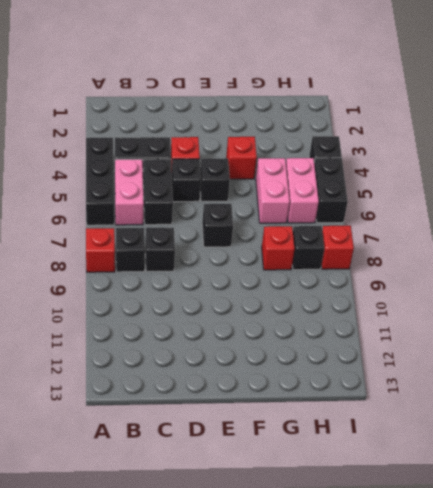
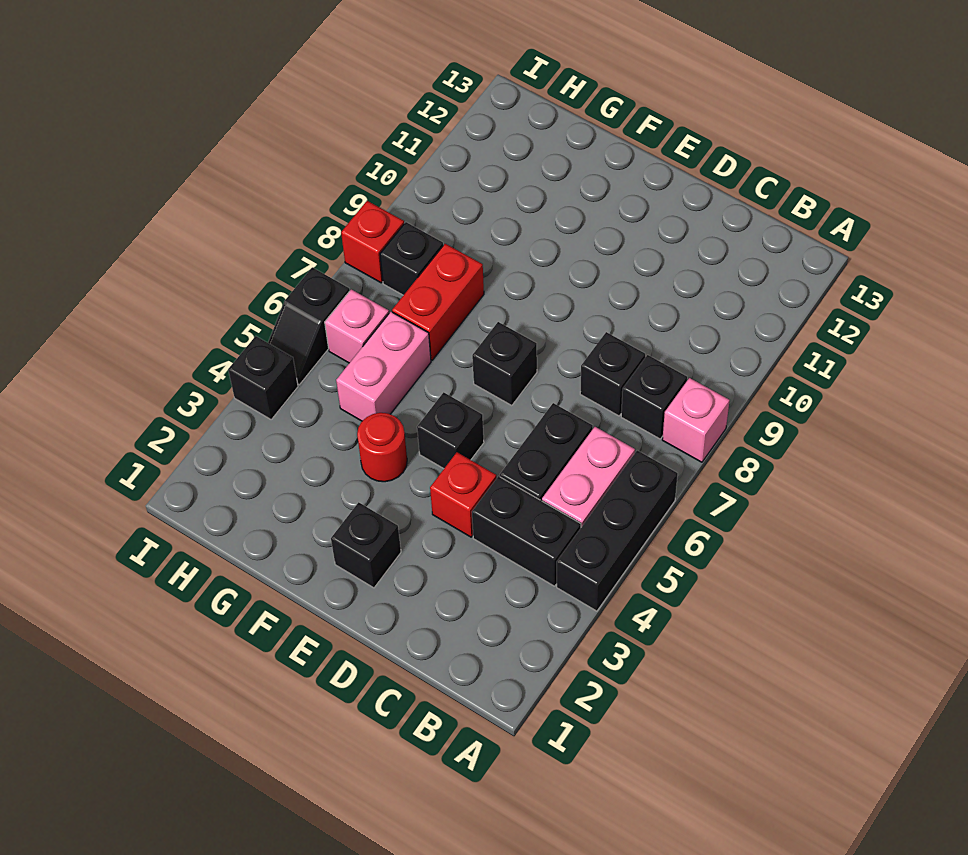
red 1x1 brick [86,228,115,272] -> pink 1x1 brick [662,378,730,462]
black 1x1 brick [172,159,201,202] -> black 1x1 brick moved to [331,502,401,588]
red 1x1 brick [226,137,257,179] -> red 1x1 round brick [357,413,407,482]
red 1x1 brick [262,226,295,270] -> red 1x2 brick [392,244,484,360]
pink 1x2 brick [286,158,319,223] -> pink 1x1 brick [325,289,389,363]
black 1x2 brick [314,158,348,223] -> black 1x2 slope [268,267,350,385]

